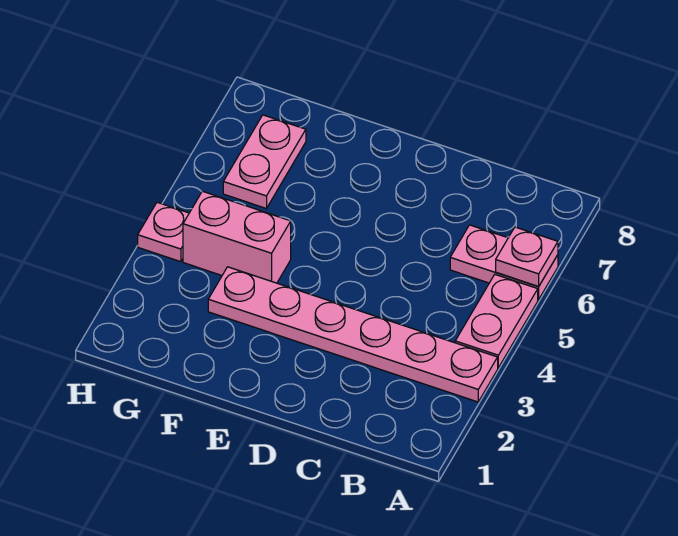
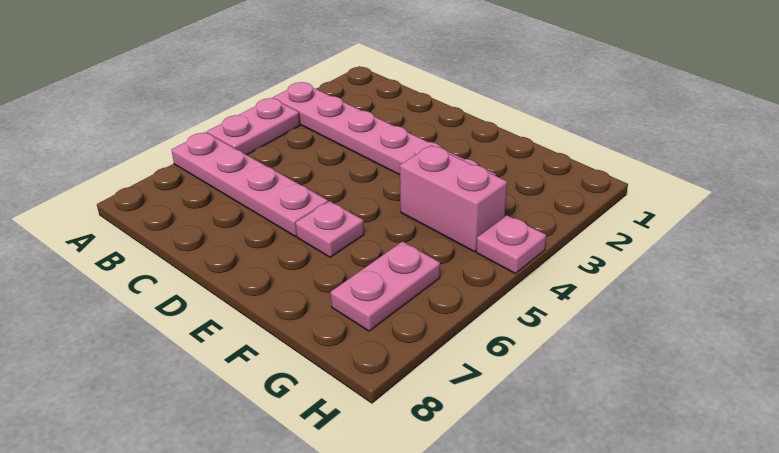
pink 1x2 plate [450,225,558,299] -> pink 1x4 plate [172,132,328,236]
pink 1x1 plate [496,227,558,287] -> pink 1x1 plate moved to [296,201,364,257]

